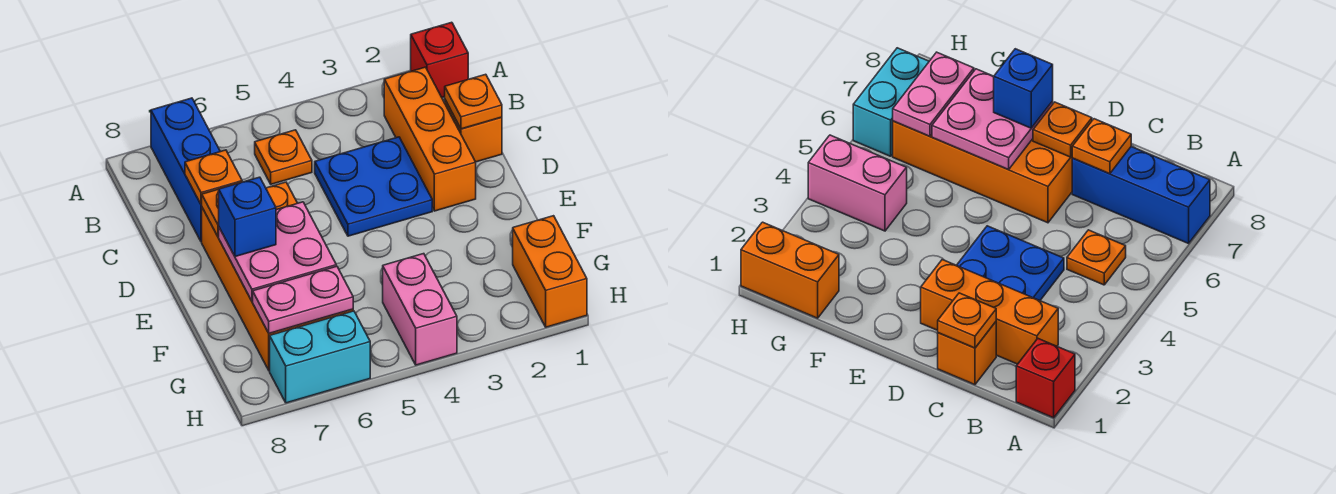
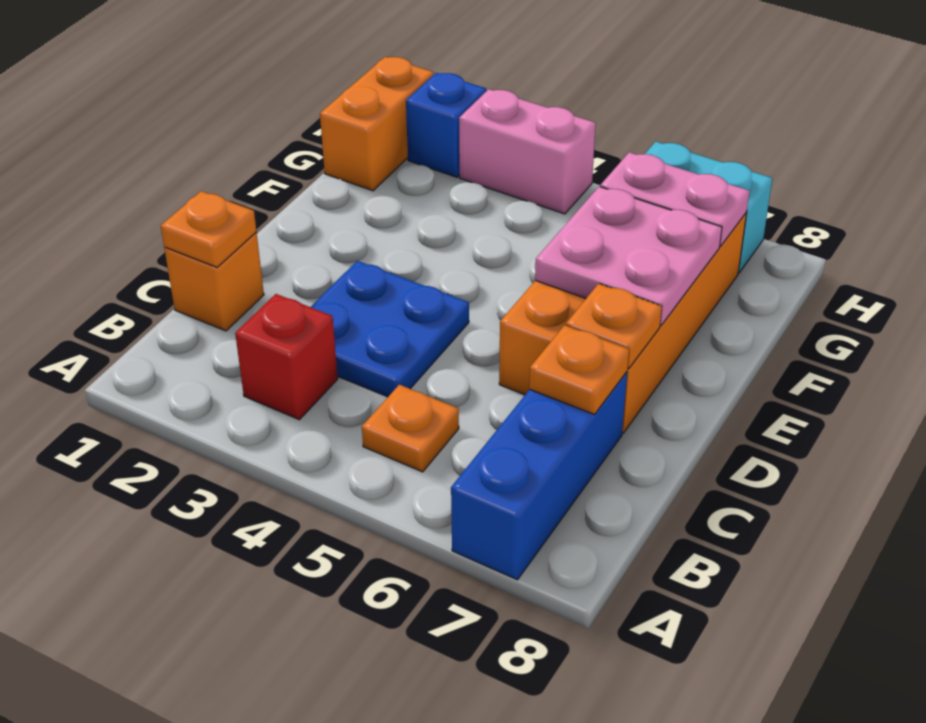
red 1x1 brick [411,22,468,97] -> red 1x1 brick moved to [235,294,338,420]
orange 1x3 brick [384,67,476,211] -> none
blue 1x1 brick [219,177,276,257] -> blue 1x1 brick moved to [406,73,486,177]
pink 1x2 brick [383,254,457,365] -> pink 1x2 brick turned to [459,89,596,214]

